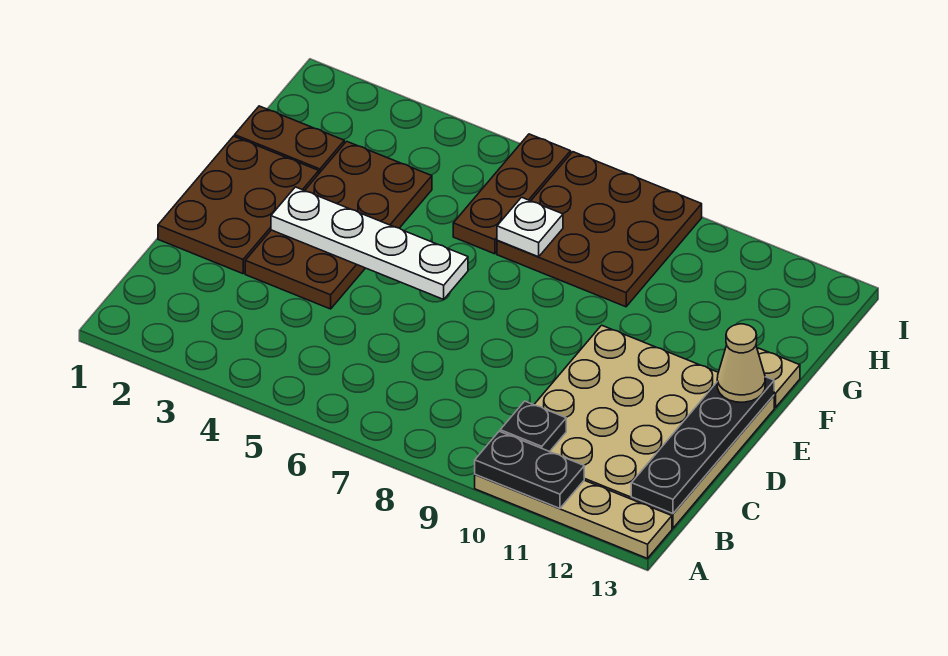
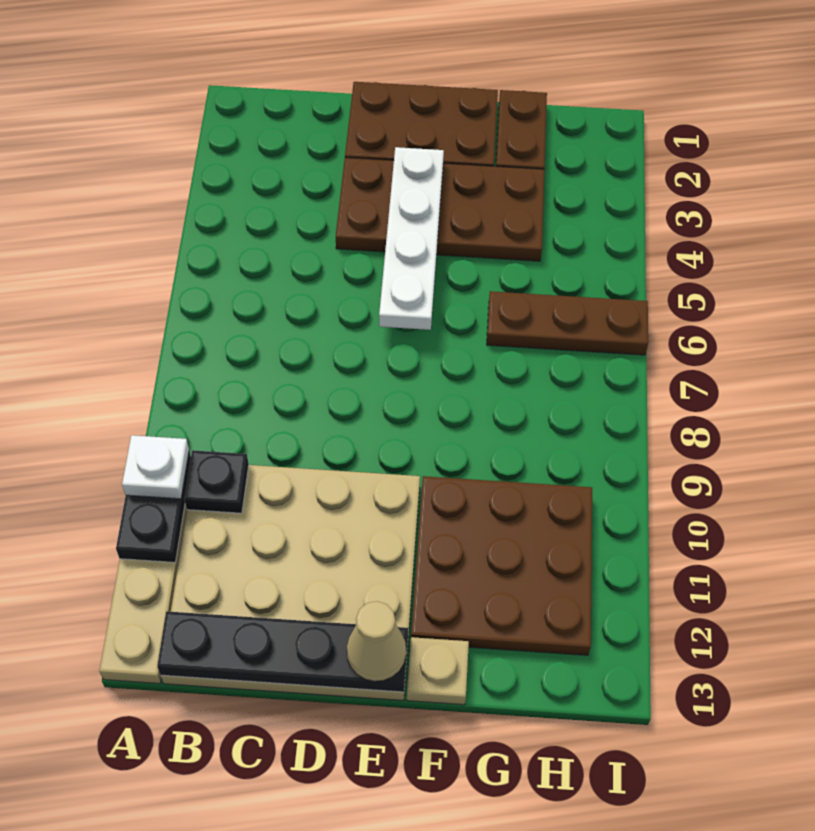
brown 3x3 plate [497,152,702,307] -> brown 3x3 plate moved to [411,476,592,655]
white 1x1 plate [497,197,563,257] -> white 1x1 plate moved to [122,435,189,499]

